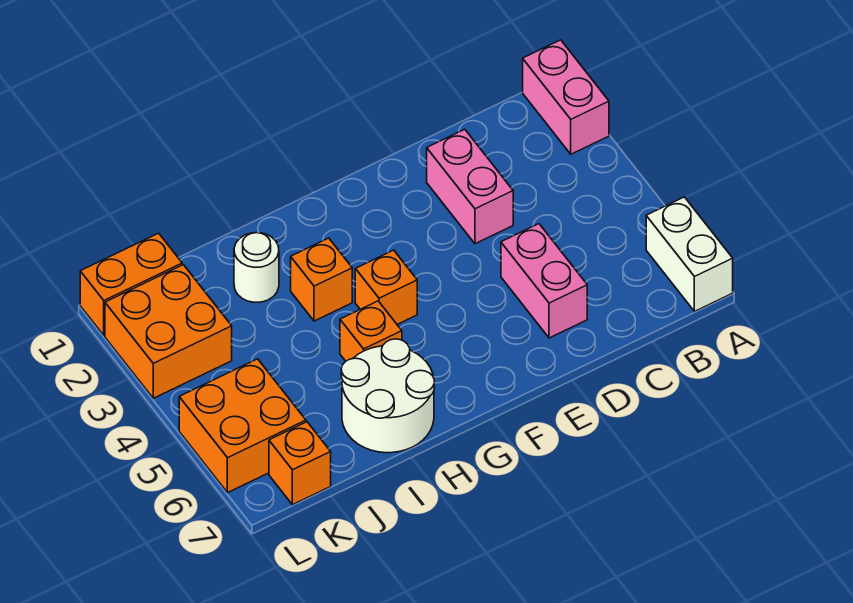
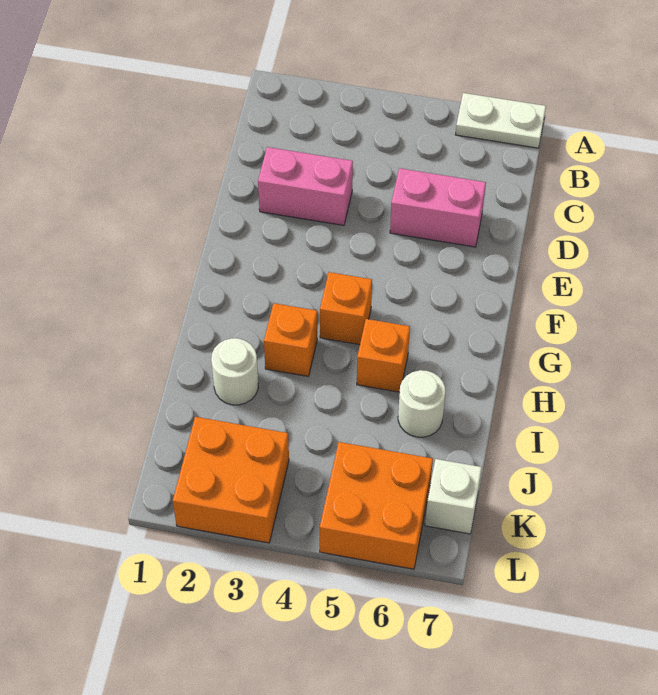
pink 1x2 brick [523,40,609,154] -> none
white 1x2 brick [646,197,733,311] -> white 1x2 plate [455,93,546,148]
white 2x2 round brick [341,339,434,453] -> white 1x1 round brick [398,370,445,437]
orange 1x2 brick [80,233,182,335] -> none
orange 1x1 brick [269,422,331,505] -> white 1x1 brick [425,459,482,534]

